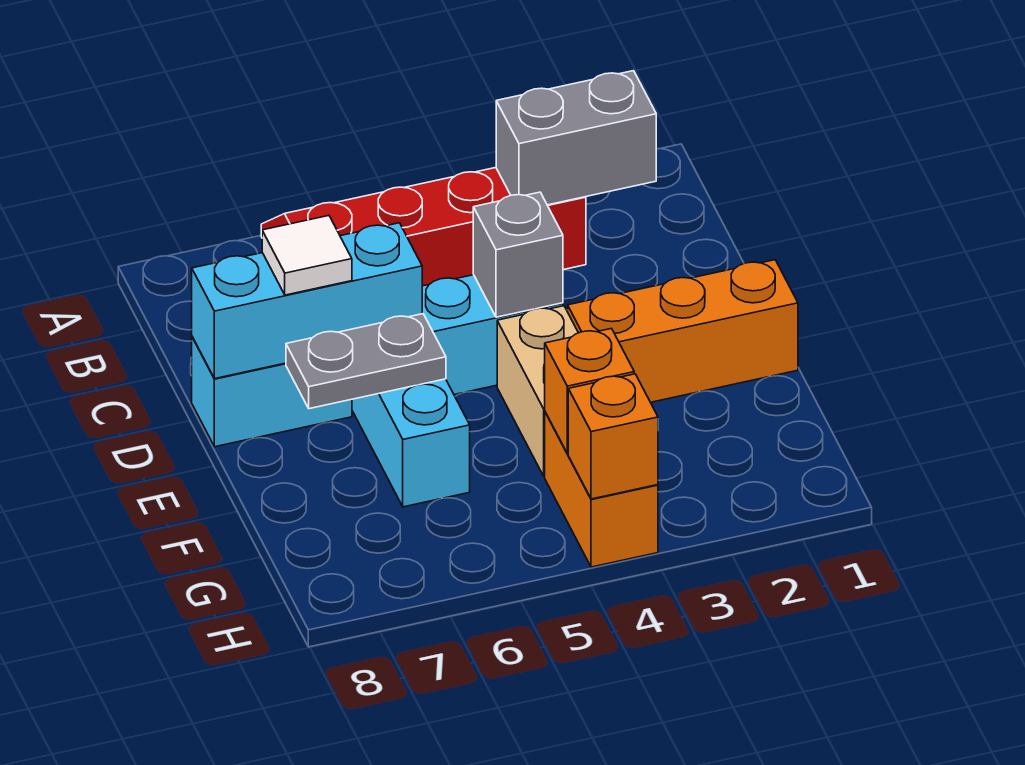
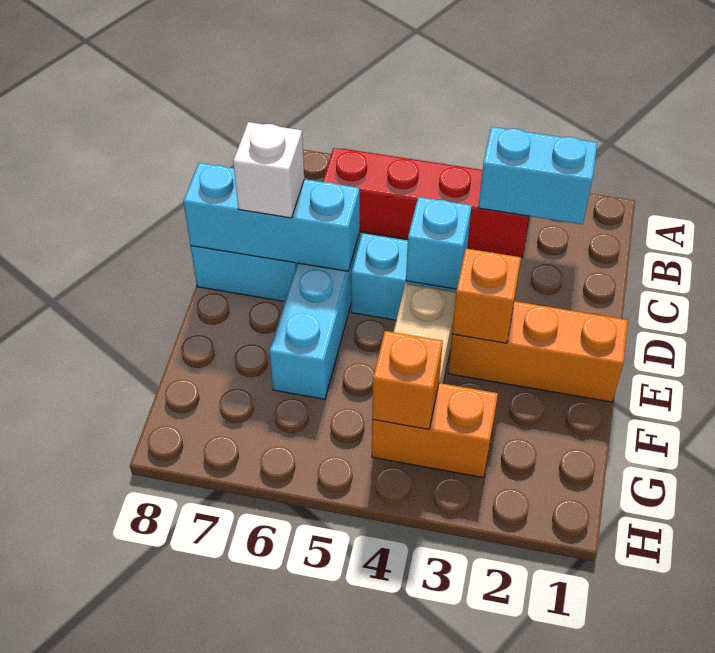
grey 1x2 brick [496,71,656,205] -> cyan 1x2 brick [478,127,597,224]
grey 1x1 brick [473,192,563,317] -> cyan 1x1 brick [406,197,472,289]
white 1x1 tile [262,216,352,295] -> white 1x1 brick [233,122,304,218]
grey 1x2 plate [286,314,446,409] -> none
orange 1x2 brick [545,412,658,567] -> orange 1x2 brick turned to [372,383,498,478]
orange 1x1 brick [568,374,658,499] -> orange 1x1 brick moved to [452,249,521,343]

